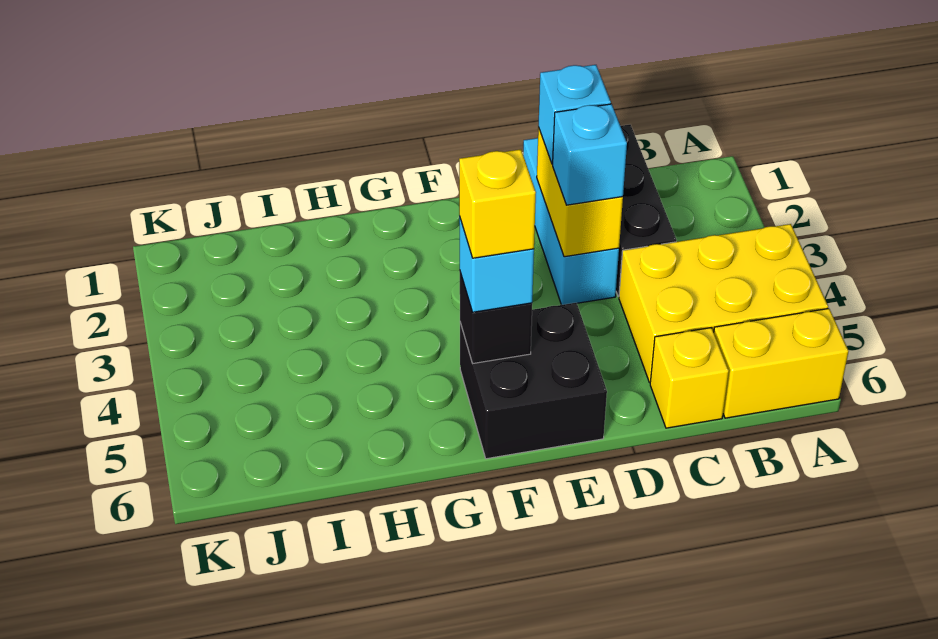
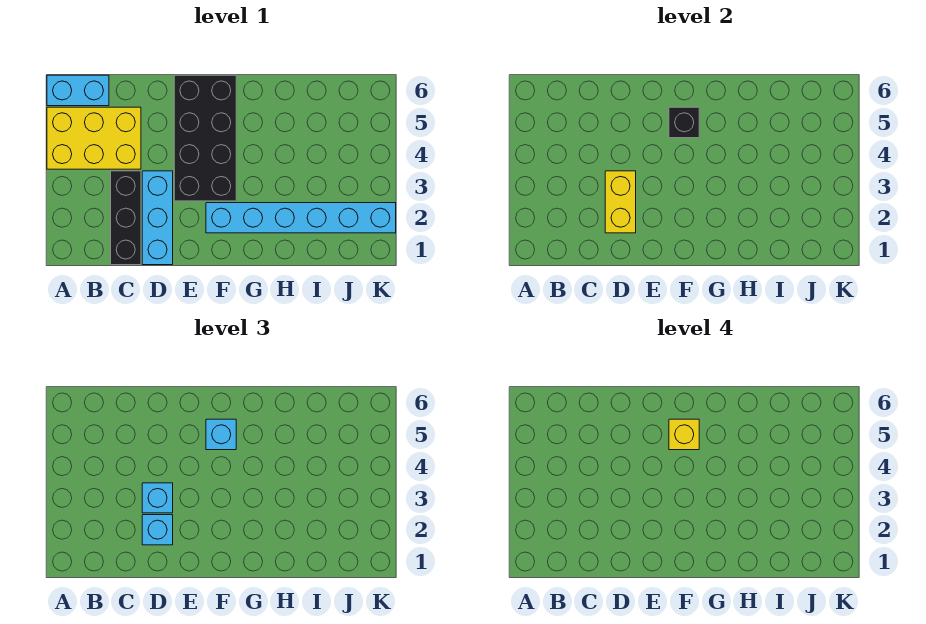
yellow 1x2 brick [714,309,849,418] -> cyan 1x2 brick [47,75,109,106]
yellow 1x1 brick [650,328,729,428] -> none
black 2x2 brick [460,303,607,459] -> black 2x4 brick [174,75,236,201]
none -> cyan 1x6 brick [206,203,396,233]

